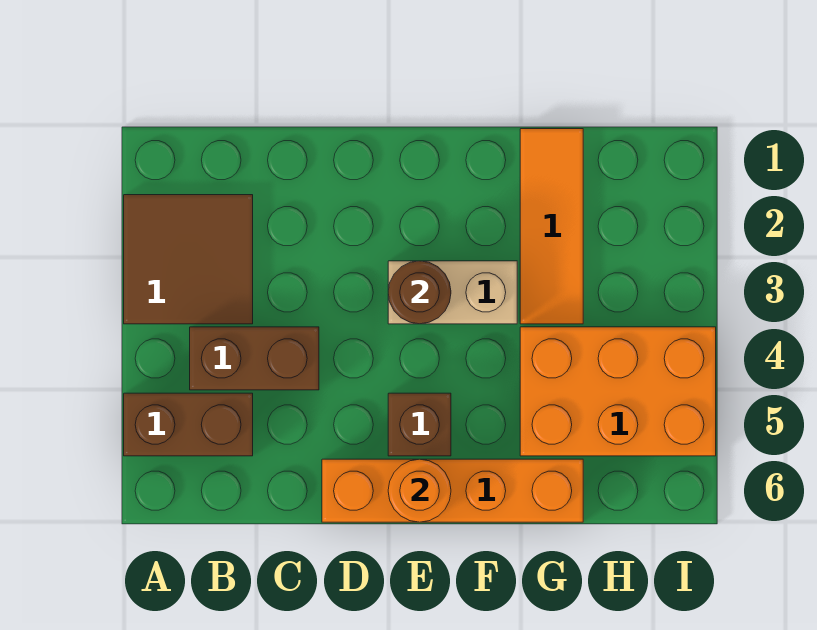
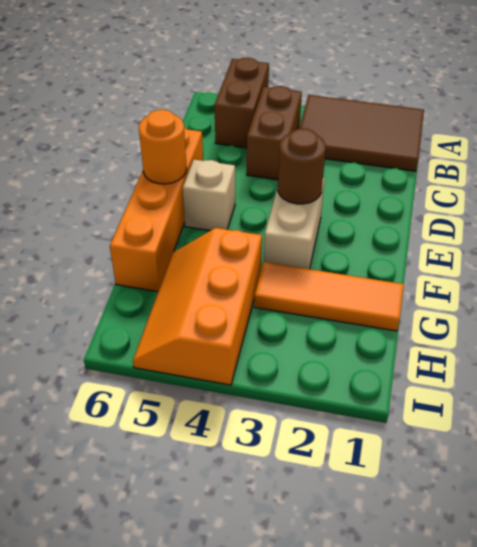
brown 2x2 tile [124,195,253,324] -> brown 2x3 tile [299,95,424,171]
brown 1x1 brick [388,393,451,456] -> tan 1x1 brick [183,160,235,231]
orange 2x3 brick [520,327,716,456] -> orange 2x3 slope [133,228,262,385]

